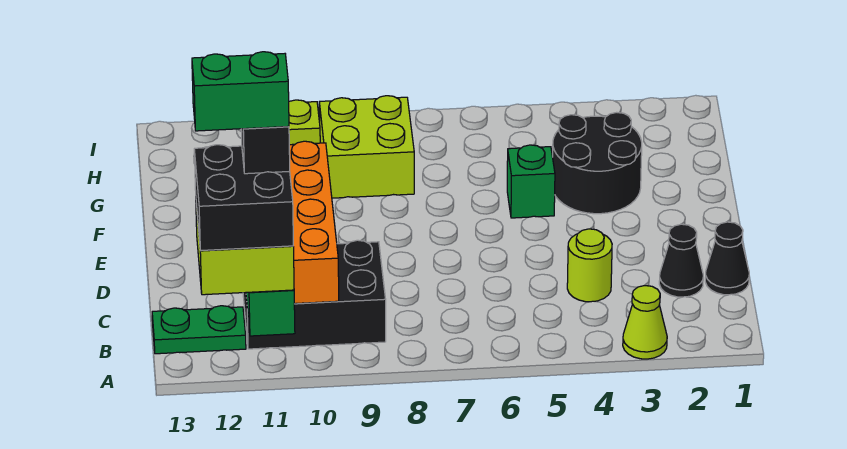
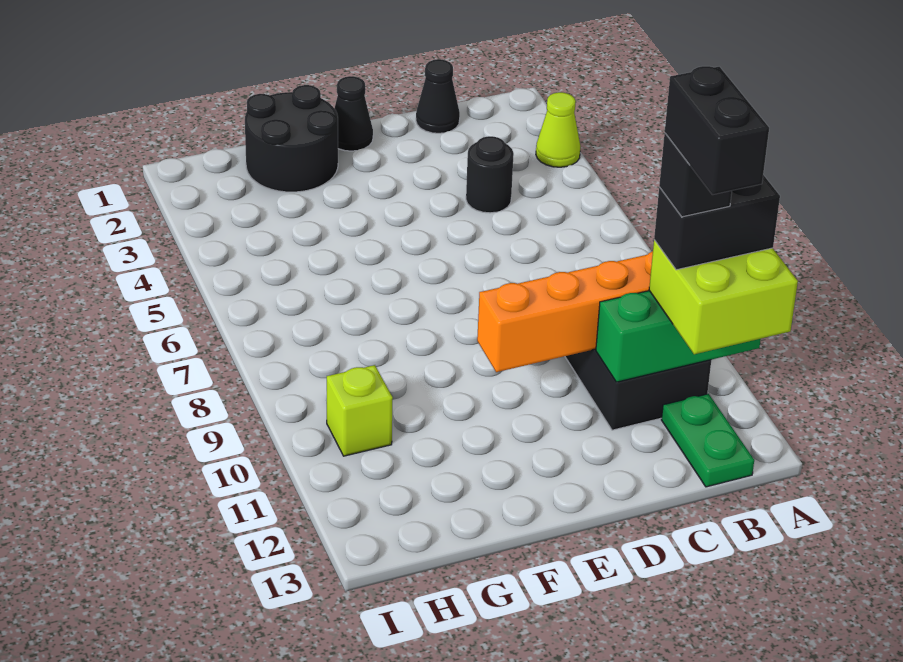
black 2x2 brick [194,145,293,251] -> black 1x2 brick [654,175,780,270]
green 1x2 brick [192,52,289,131] -> black 1x2 brick [665,66,769,195]
black 1x1 cone [659,224,703,297] -> black 1x1 cone moved to [334,76,373,151]
lime 1x1 round brick [567,229,612,302] -> black 1x1 round brick [466,136,514,213]
black 2x2 round brick [553,112,642,214] -> black 2x2 round brick moved to [245,85,338,192]
green 1x1 brick [507,145,555,218] -> none
lime 2x2 brick [319,96,414,198] -> none

